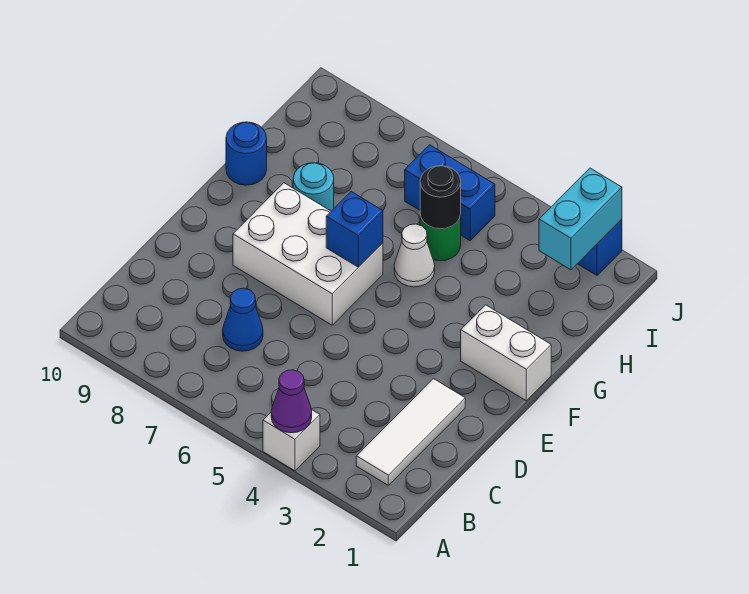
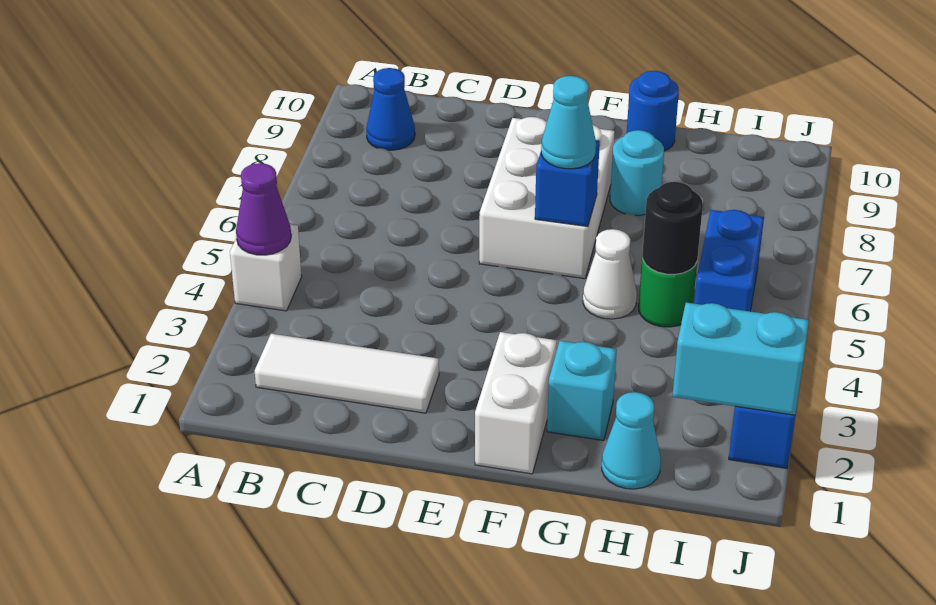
blue 1x1 cone [223,288,263,351] -> blue 1x1 cone moved to [366,68,415,150]
none -> cyan 1x1 cone [541,76,596,169]
none -> cyan 1x1 brick [547,341,617,441]
none -> cyan 1x1 cone [602,392,661,489]

